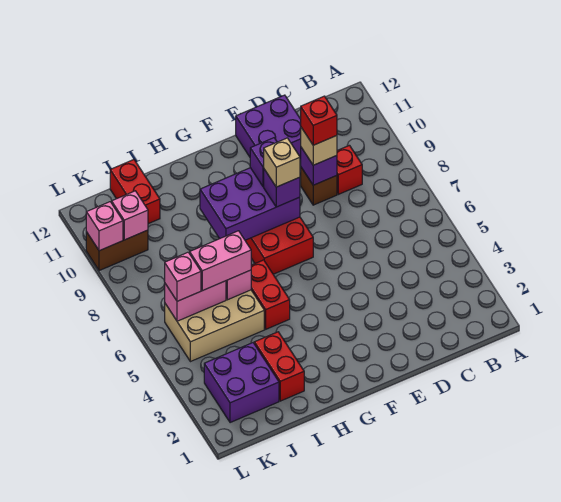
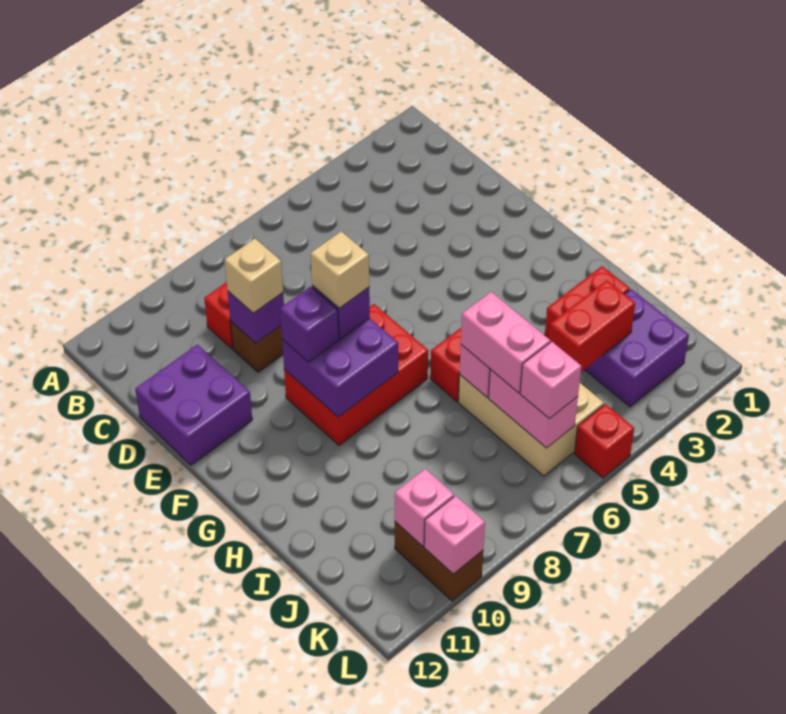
red 1x1 brick [301,96,337,145] -> red 1x1 brick moved to [574,404,634,478]
purple 2x3 brick [200,168,300,240] -> purple 2x2 brick [282,318,398,417]
red 1x2 brick [110,160,160,224] -> red 1x2 brick moved to [549,280,635,372]

